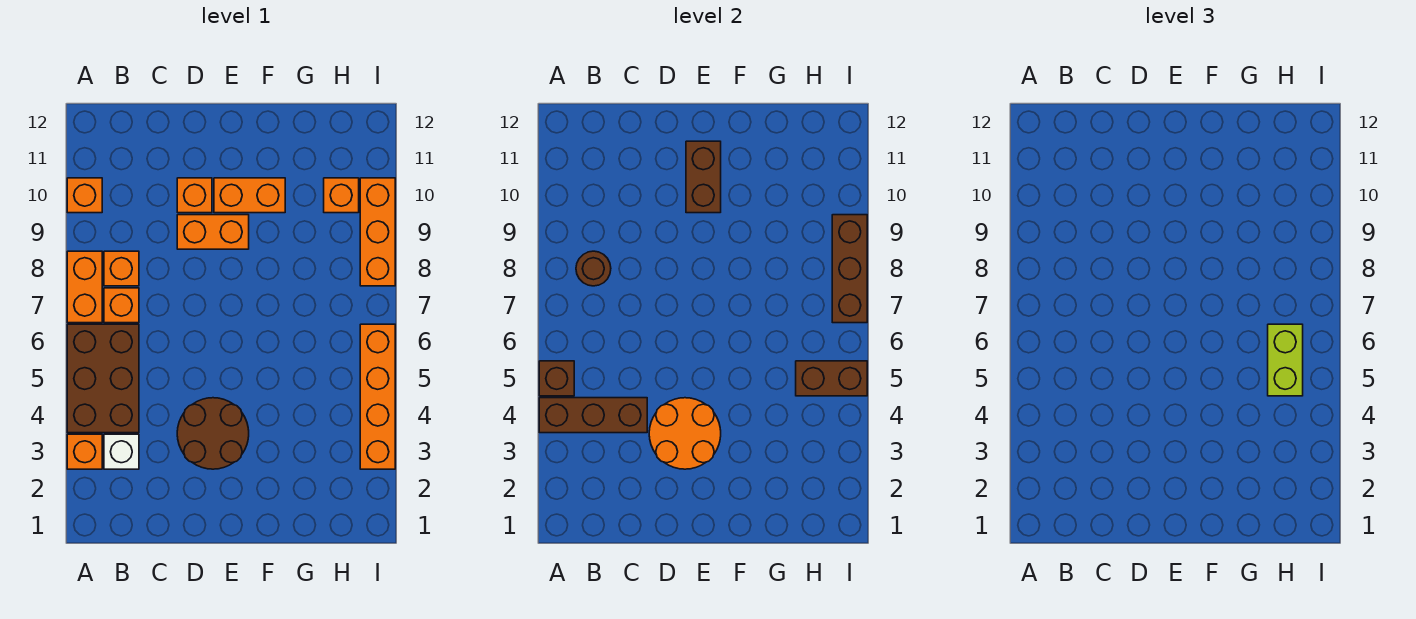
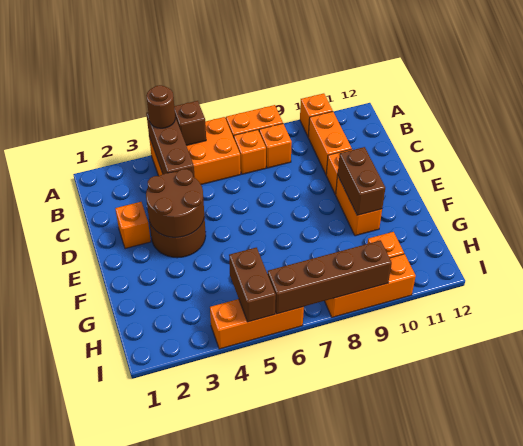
orange 1x1 brick [67,434,102,469] -> orange 1x1 brick moved to [115,202,151,249]
brown 2x3 brick [67,324,139,433] -> orange 2x3 brick [149,117,241,185]
white 1x1 brick [104,434,139,469] -> none
brown 1x1 round brick [576,251,611,286] -> brown 1x1 round brick moved to [146,85,175,128]
orange 2x2 round brick [649,398,721,469] -> brown 2x2 round brick [146,169,204,237]
orange 1x2 brick [177,215,249,249] -> orange 1x2 brick moved to [308,112,352,174]
brown 1x2 brick [686,141,721,213] -> brown 1x2 brick turned to [338,147,385,215]
lime 1x2 brick [1268,324,1303,396] -> none
orange 1x4 brick [360,324,395,469] -> orange 1x3 brick [210,299,304,349]
brown 1x3 brick [832,215,867,323] -> brown 1x4 brick [268,240,392,314]

